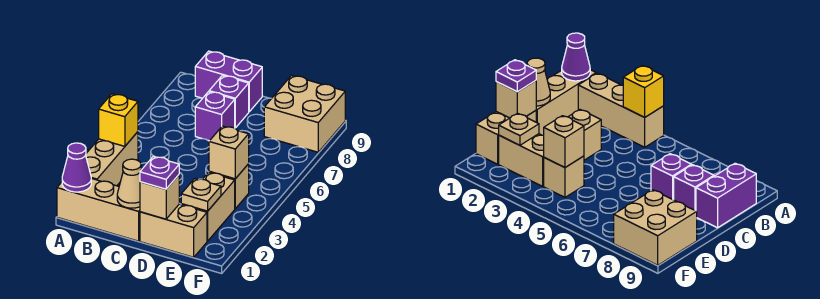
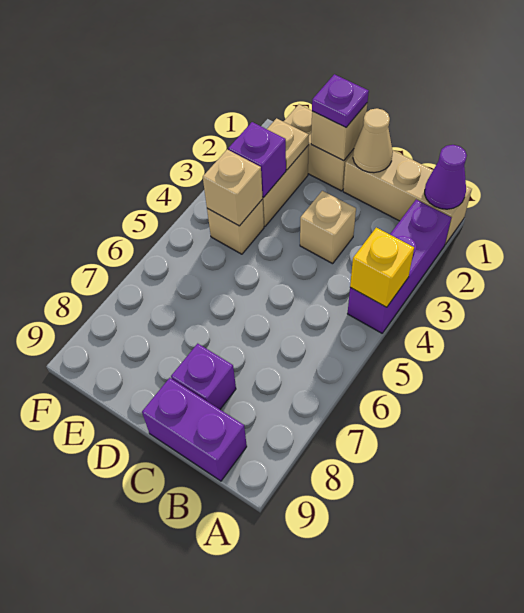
tan 1x3 brick [86,132,138,186] -> purple 1x3 brick [348,200,451,333]
purple 1x1 brick [195,92,235,141] -> purple 1x1 brick moved to [228,122,286,197]
tan 2x2 brick [264,75,345,152] -> none

